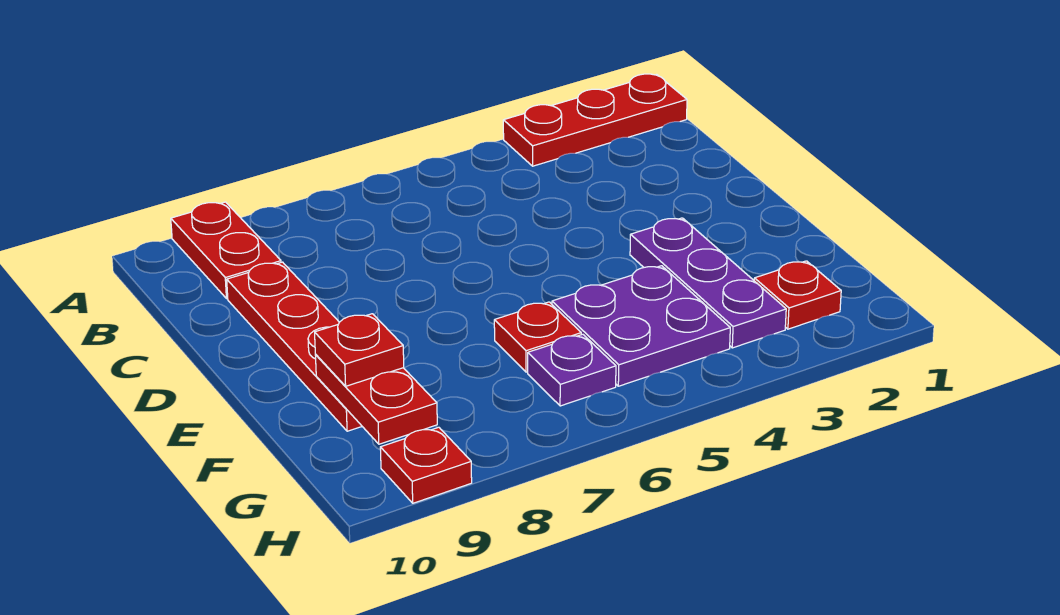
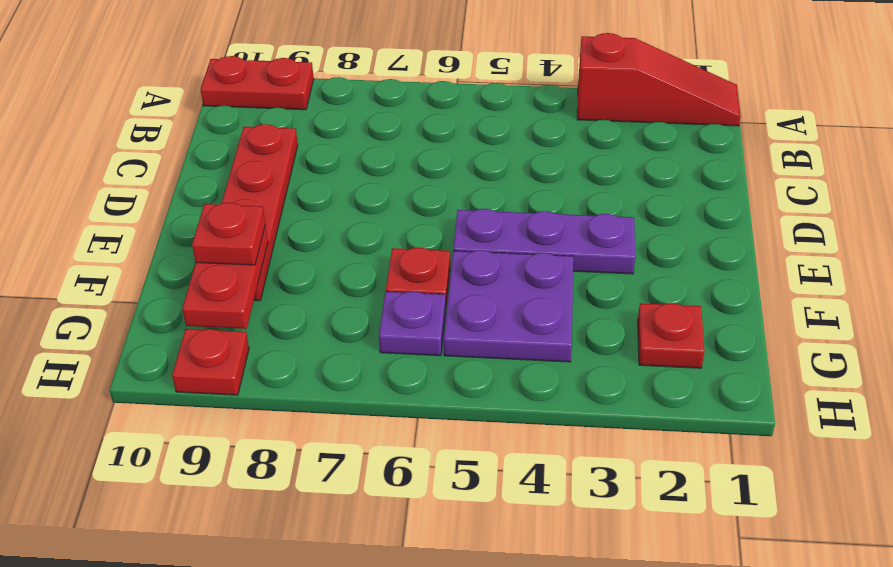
red 1x3 plate [503,74,687,166] -> red 1x3 slope [577,33,741,126]
red 1x2 plate [171,202,281,298] -> red 1x2 plate turned to [201,56,314,110]
purple 1x3 plate [630,218,786,348] -> purple 1x3 plate turned to [453,209,635,274]

